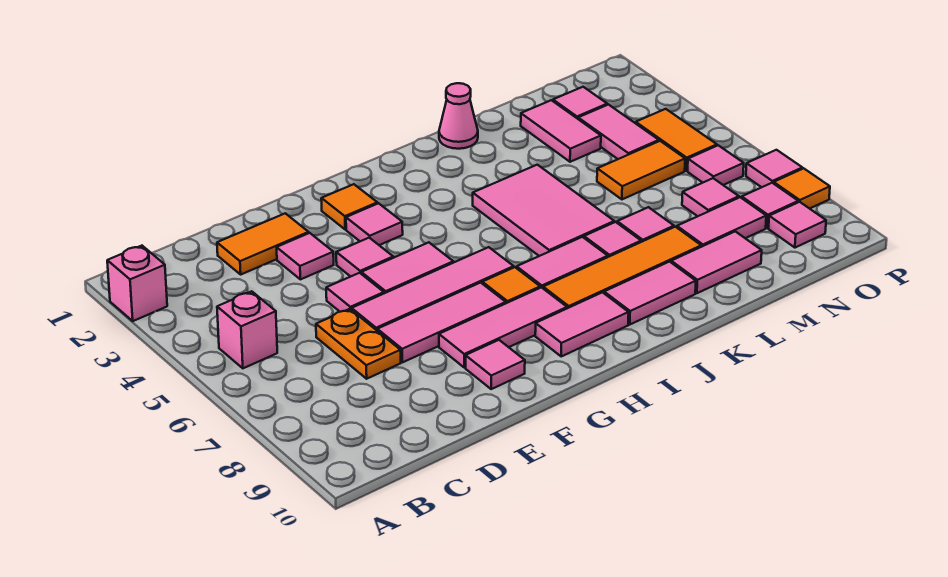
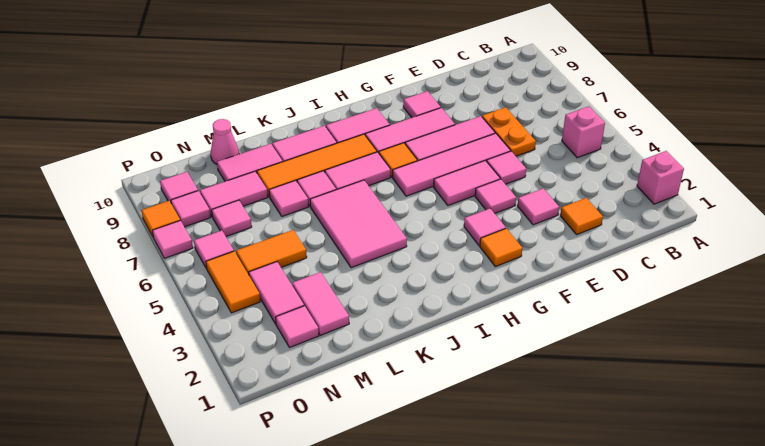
orange 1x2 tile [217,213,309,274] -> orange 1x1 tile [560,198,603,234]
pink 1x1 cone [439,83,478,149] -> pink 1x1 cone moved to [210,119,239,164]

